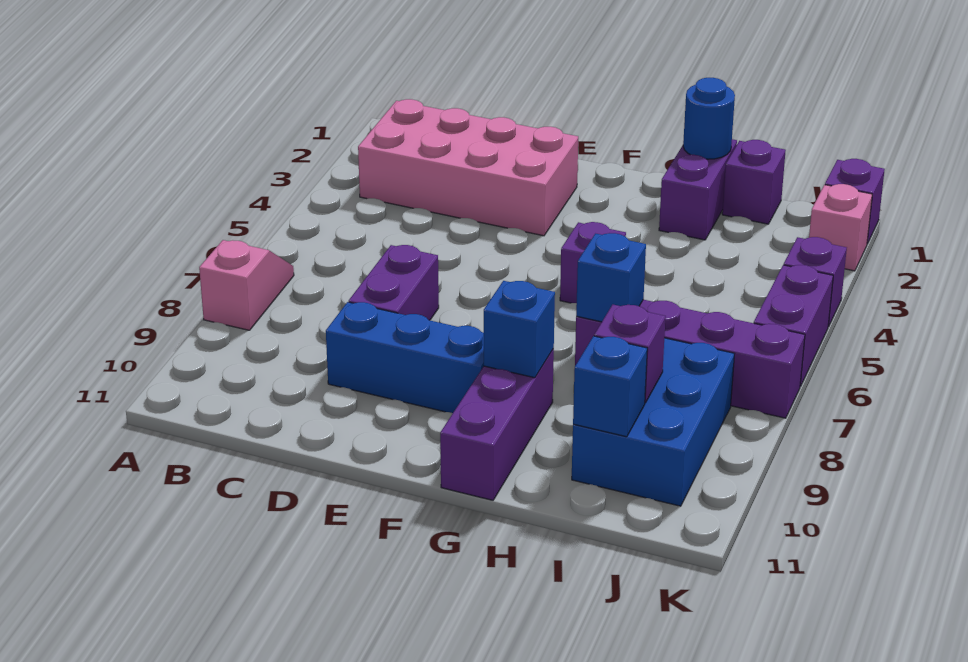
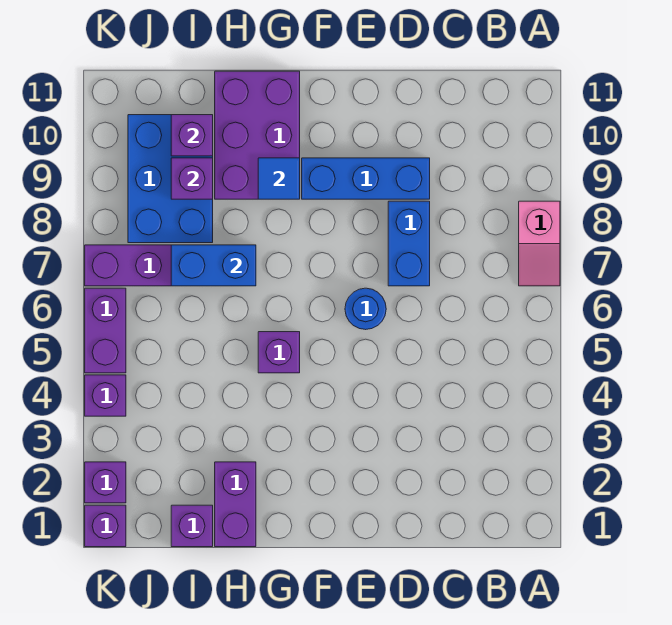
pink 2x4 brick [358,99,578,236] -> none
purple 1x2 brick [349,245,439,320] -> blue 1x2 brick [388,201,430,286]
purple 1x3 brick [440,349,554,500] -> purple 2x3 brick [215,71,300,199]
blue 1x1 brick [484,281,555,378] -> blue 1x1 tile [258,158,300,199]
blue 1x1 round brick [683,78,735,159] -> blue 1x1 round brick moved to [345,288,386,330]
blue 1x1 brick [576,233,646,322] -> blue 1x2 brick [171,245,256,286]
blue 1x1 brick [573,336,647,437] -> purple 1x1 brick [171,115,213,156]
pink 1x1 brick [809,184,872,271] -> purple 1x1 brick [85,462,126,503]

